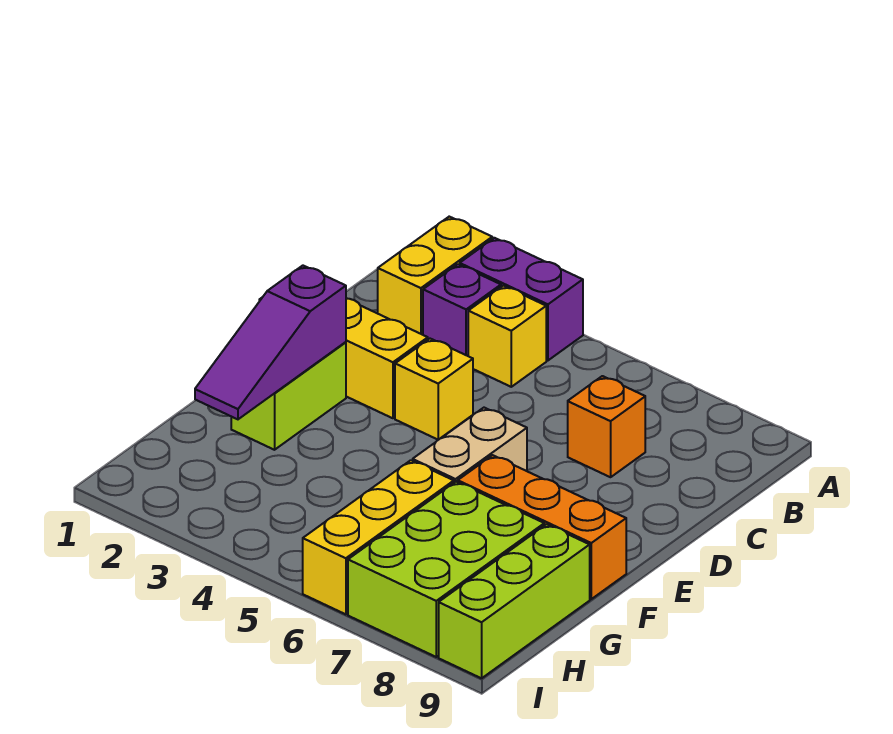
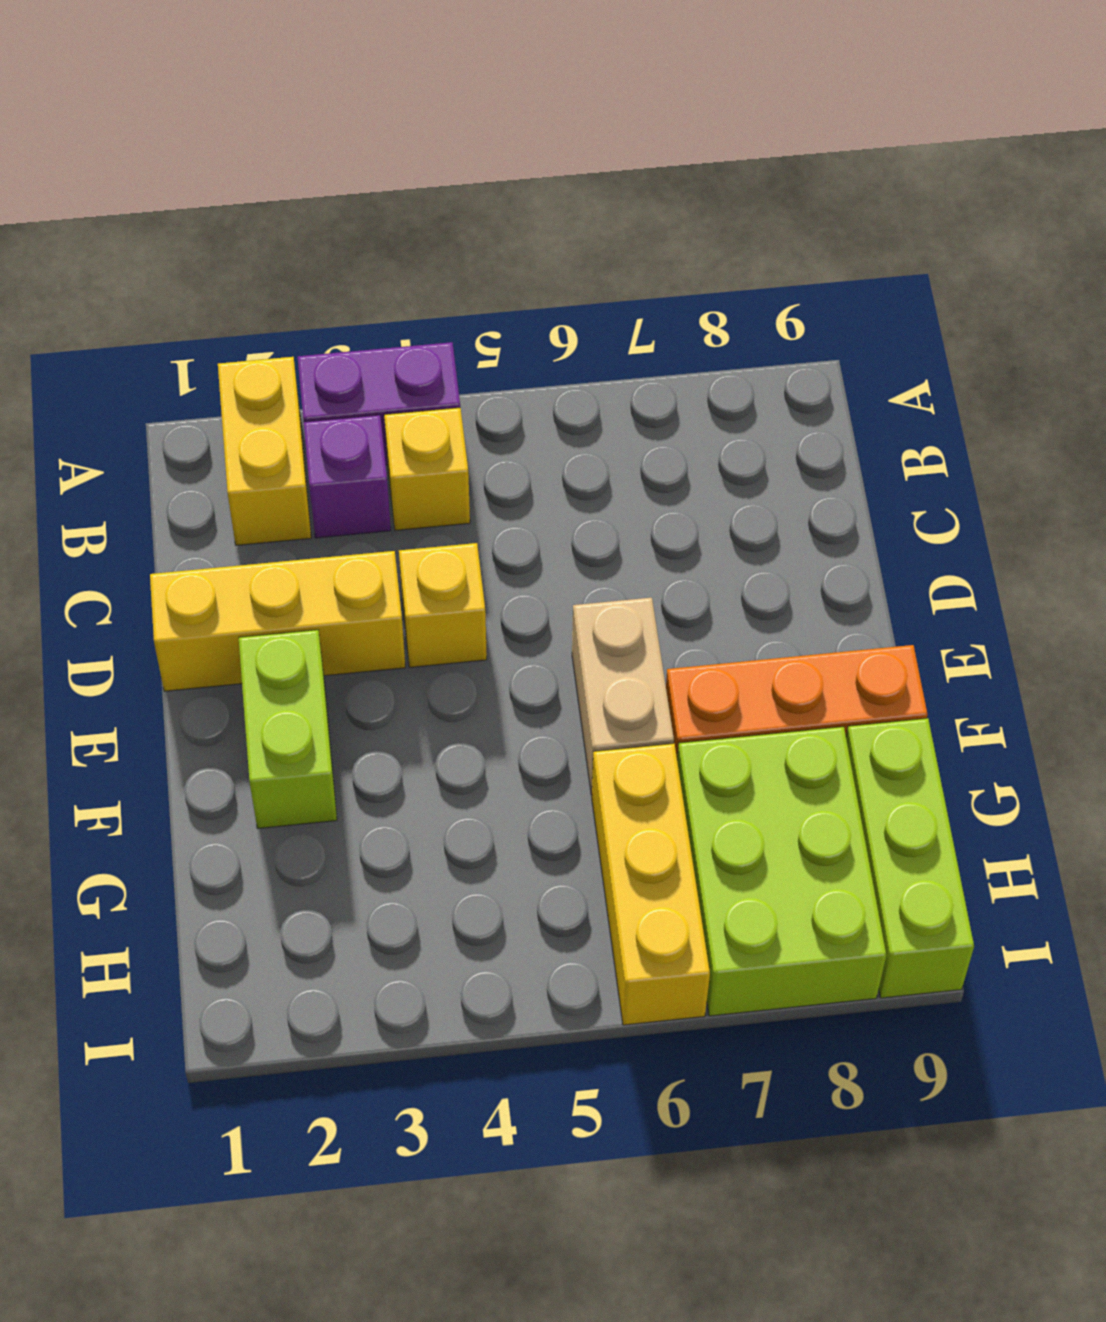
orange 1x1 brick [568,376,645,477] -> none
purple 1x3 slope [195,266,346,419] -> none

